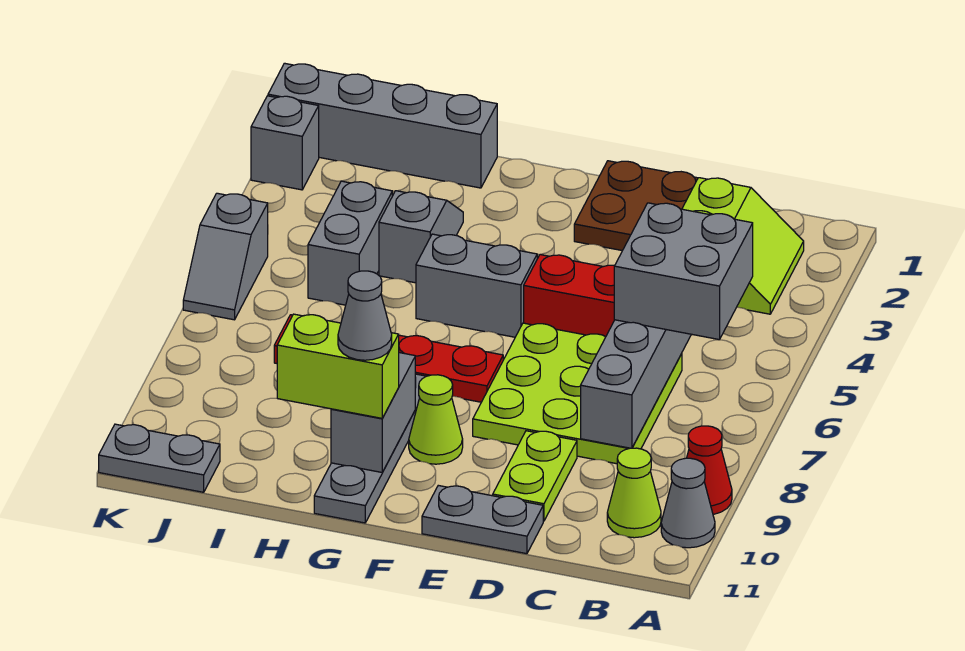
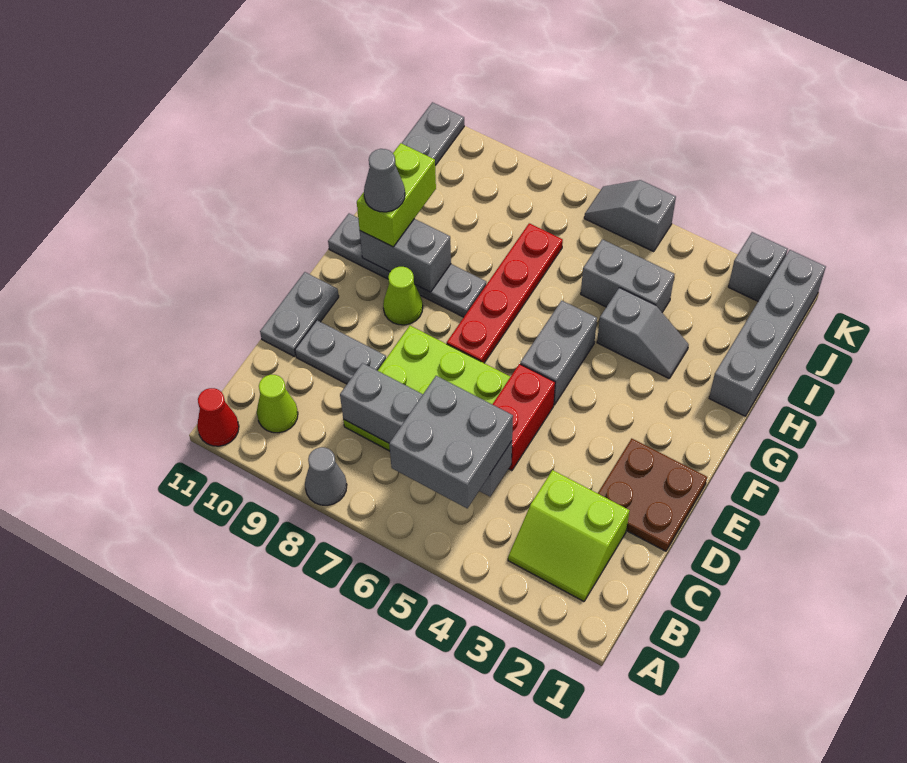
red 1x1 cone [687,426,732,515] -> red 1x1 cone moved to [197,388,239,446]
grey 1x1 cone [661,458,715,548] -> grey 1x1 cone moved to [305,447,347,505]
lime 1x2 plate [493,431,577,521] -> grey 1x2 plate [295,320,386,384]

